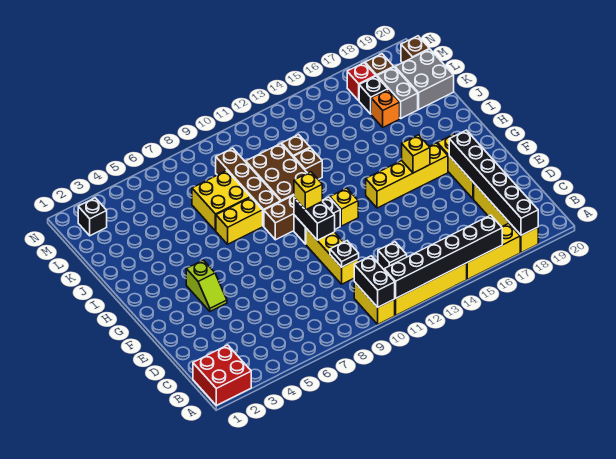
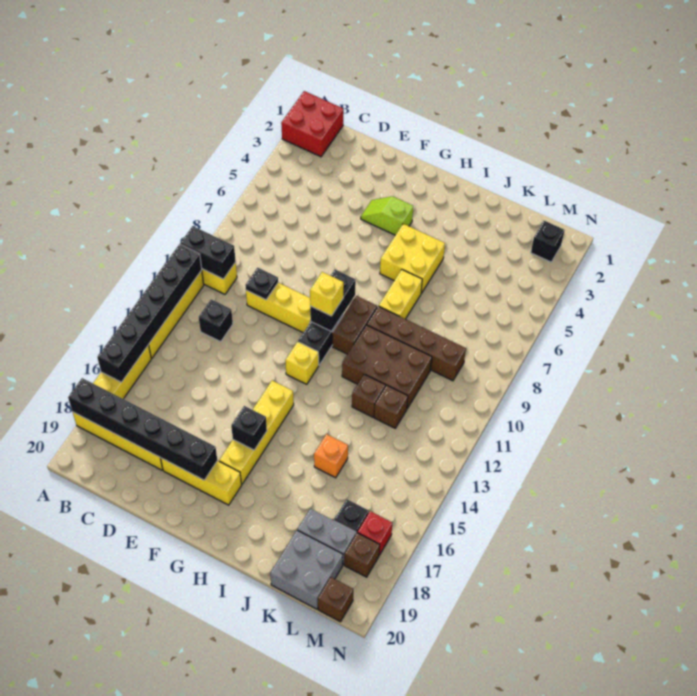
black 1x2 brick [294,198,335,240] -> black 1x2 brick turned to [310,270,356,331]
yellow 1x1 brick [402,135,430,173] -> black 1x1 brick [231,406,267,450]
yellow 2x2 brick [192,171,250,231] -> yellow 2x2 brick moved to [380,224,445,293]
orange 1x1 brick [371,90,400,127] -> orange 1x1 brick moved to [314,434,348,478]

